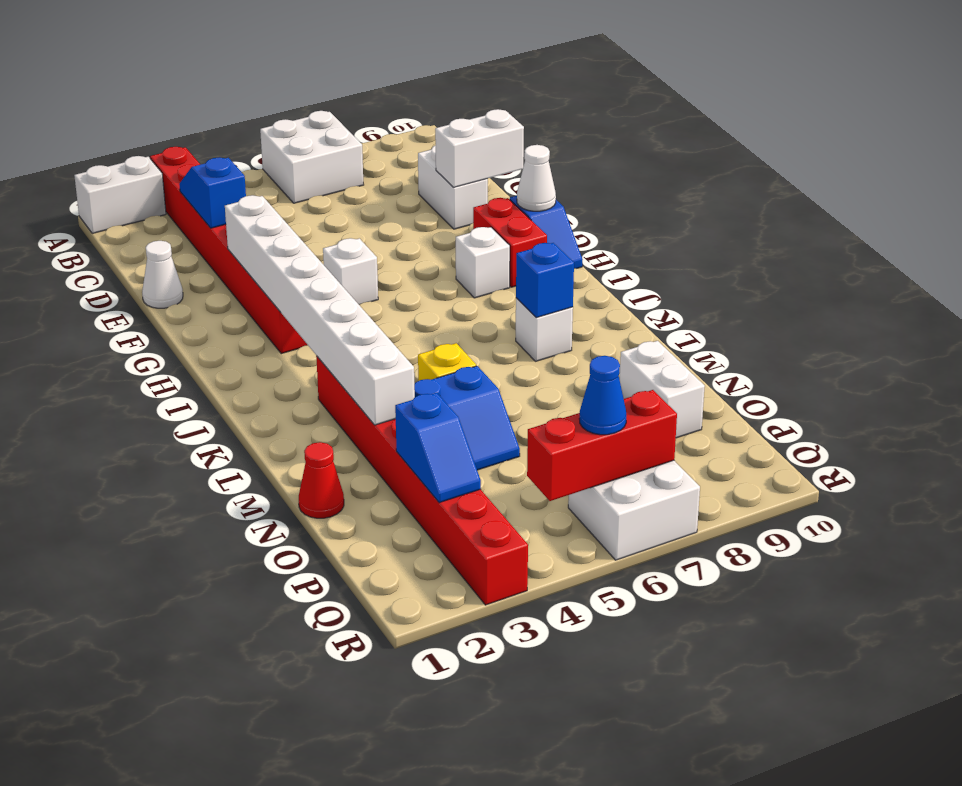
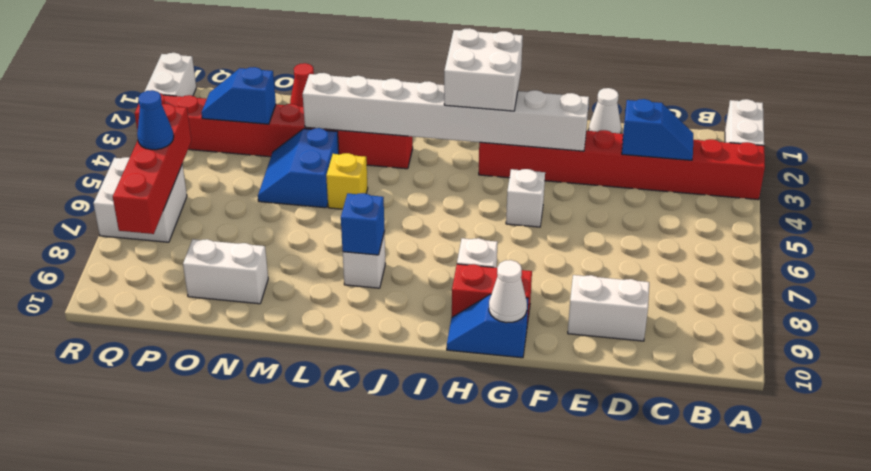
white 2x2 brick [260,111,364,203] -> white 2x2 brick moved to [444,28,523,111]
white 1x2 brick [435,109,524,187] -> white 1x2 brick moved to [145,53,196,97]
red 1x3 brick [527,390,677,501] -> red 1x4 brick [113,104,191,234]

